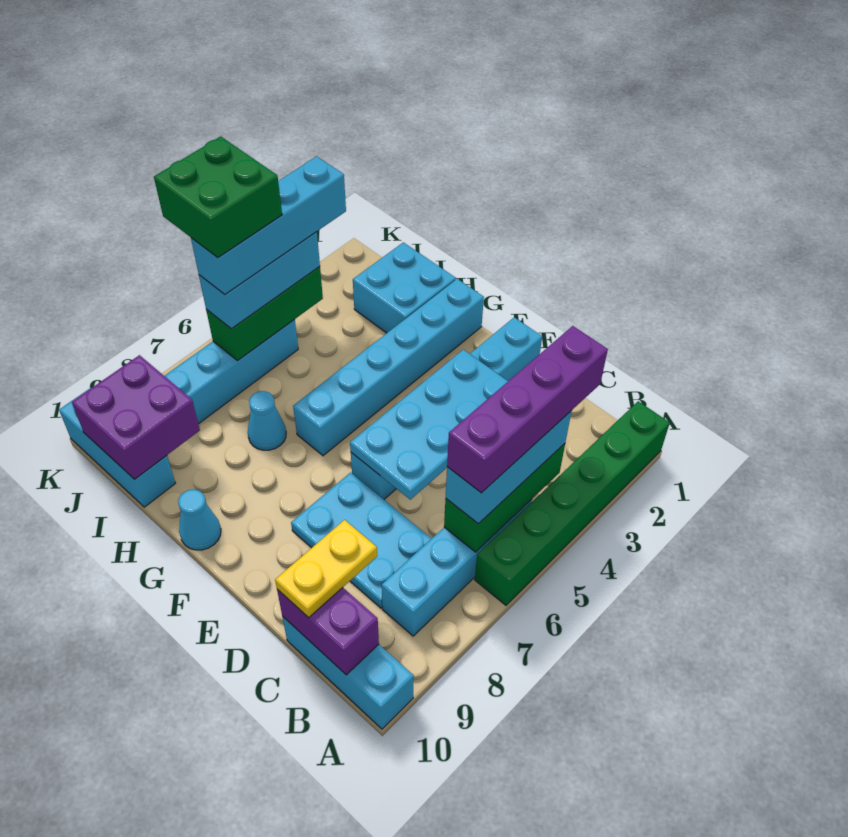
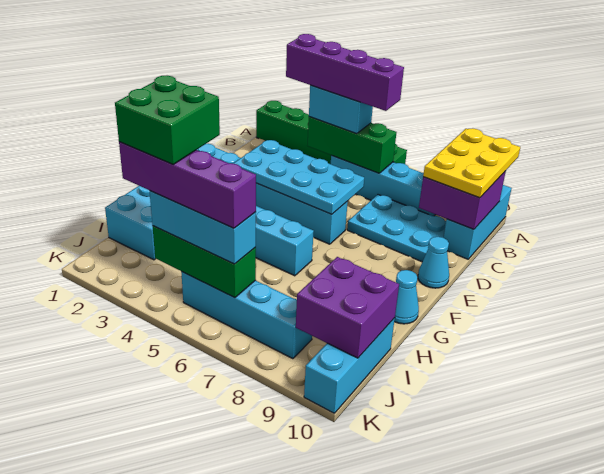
cyan 1x3 brick [446,411,572,524] -> cyan 1x2 brick [309,85,373,134]
purple 1x2 brick [277,588,379,675] -> purple 2x2 brick [419,171,506,229]
cyan 2x3 plate [291,473,432,608] -> cyan 2x3 plate turned to [347,195,446,262]
yellow 1x2 plate [275,520,377,618] -> yellow 2x3 plate [423,128,520,198]
cyan 1x1 cone [248,391,286,450] -> cyan 1x1 cone moved to [418,237,449,288]
cyan 1x4 brick [191,156,346,294] -> purple 1x4 brick [119,142,256,228]
green 2x2 brick [154,136,282,258] -> green 2x2 brick moved to [115,76,220,164]

